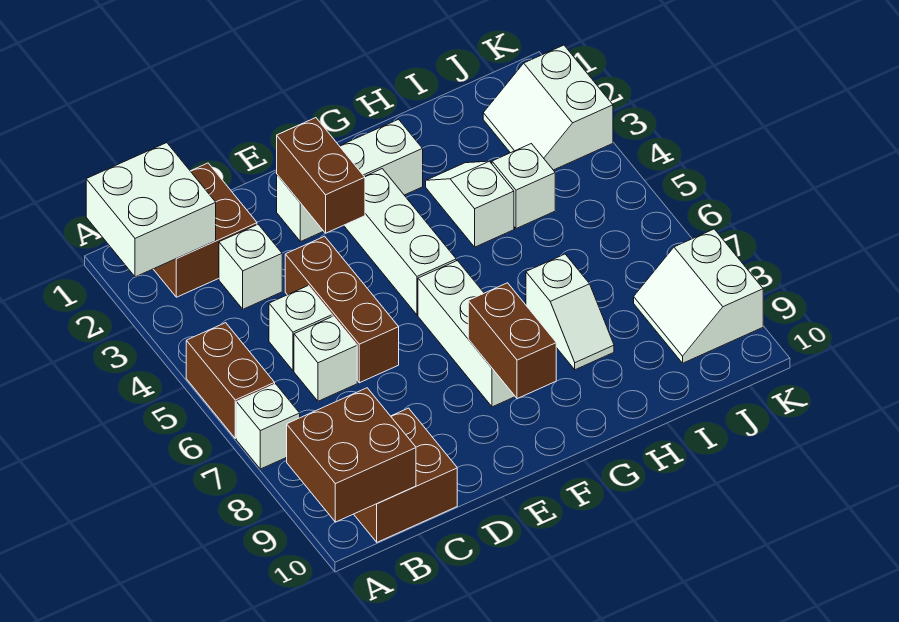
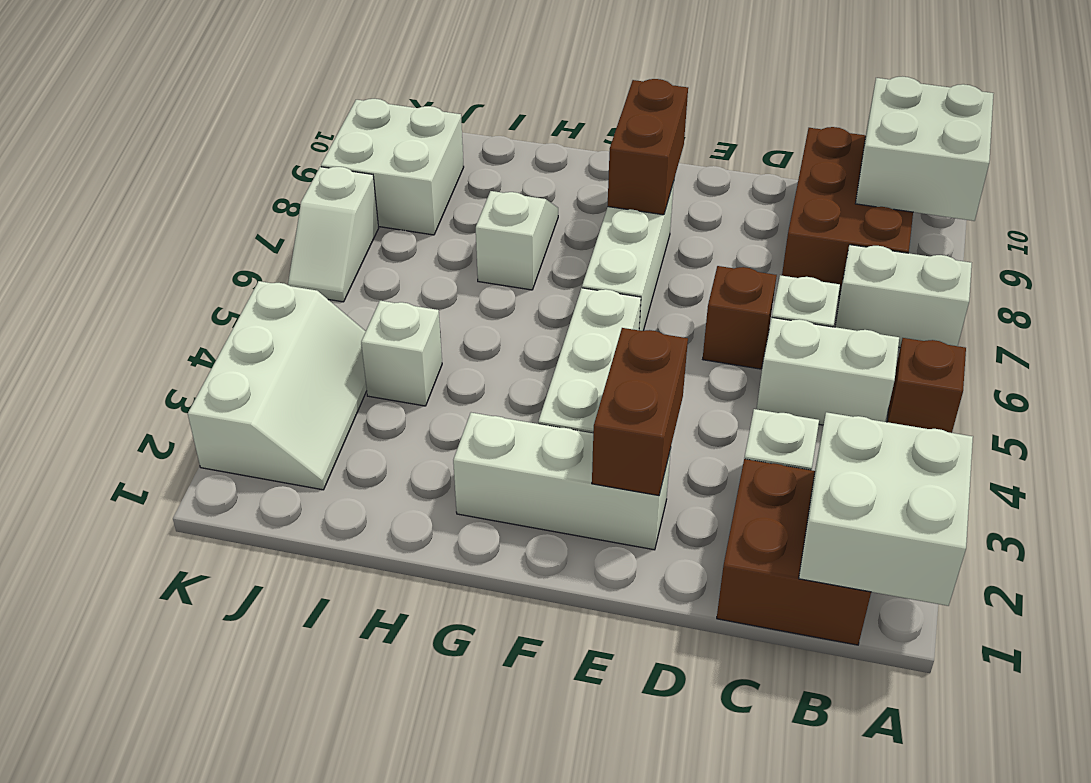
brown 1x2 brick [186,323,275,438] -> brown 1x1 brick [887,338,966,433]
white 1x1 brick [236,384,300,469] -> white 1x2 brick [835,245,972,348]
brown 2x2 brick [287,388,416,522] -> white 2x2 brick [855,77,994,221]
brown 2x2 brick [354,408,457,542] -> brown 2x3 brick [782,127,913,297]
white 1x1 brick [269,286,332,371] -> white 1x2 brick [757,318,899,425]
brown 1x3 brick [285,236,399,383] -> brown 1x1 brick [703,266,777,369]
white 1x2 slope [426,161,514,247] -> white 1x2 slope moved to [288,167,379,302]
white 2x2 slope [483,45,613,170] -> white 2x3 slope [188,281,367,490]
white 2x2 slope [634,229,763,363] -> white 2x2 brick [321,99,464,235]

